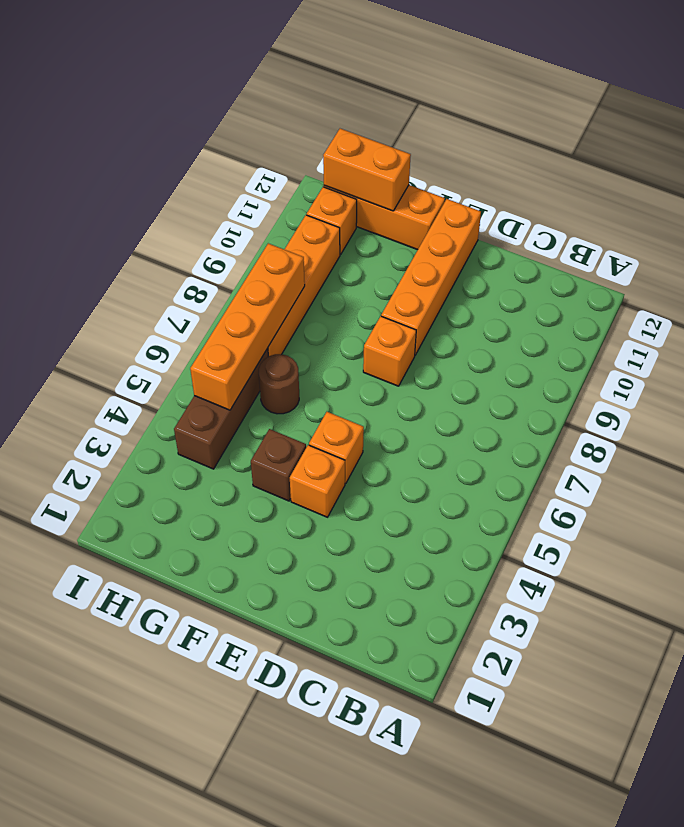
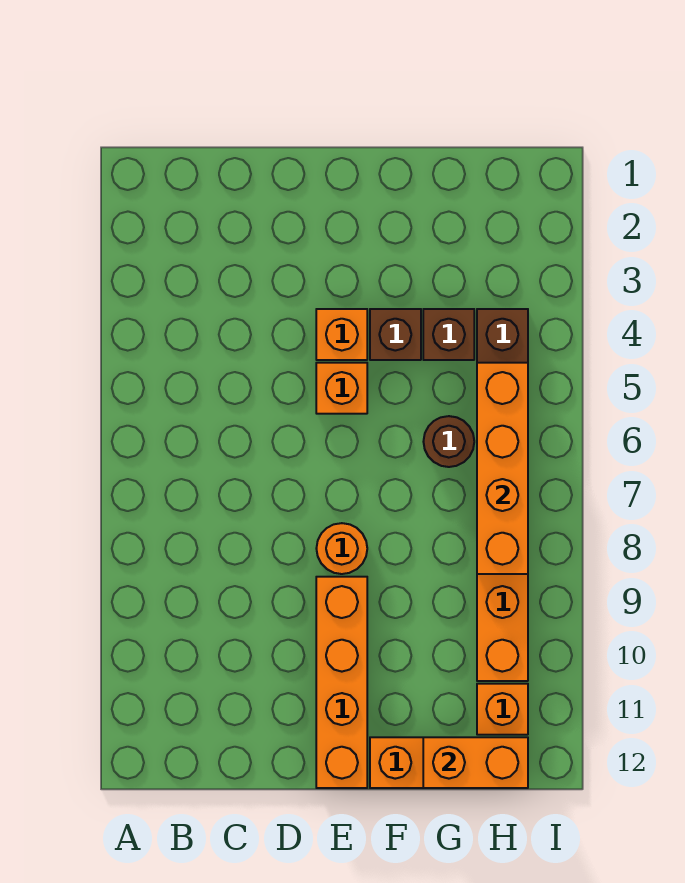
orange 1x1 brick [363,316,416,386] -> orange 1x1 round brick [316,523,367,574]
none -> brown 1x1 brick [423,309,474,360]

